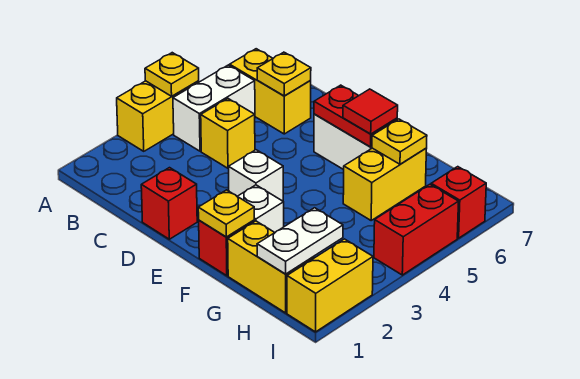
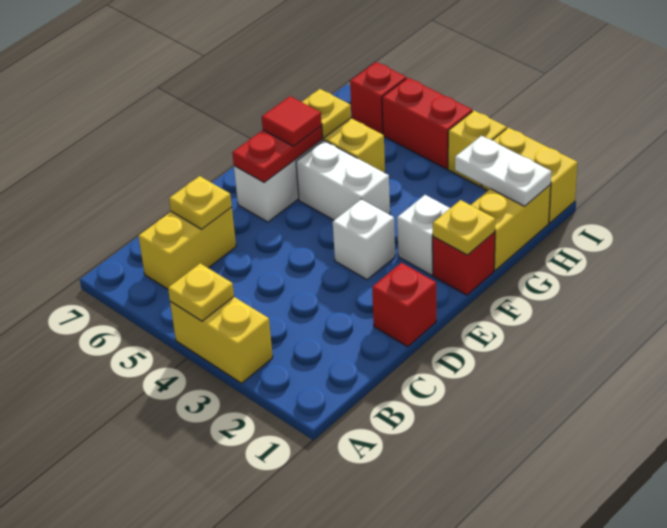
white 1x2 brick [173,65,255,151] -> white 1x2 brick moved to [296,141,390,220]
yellow 1x1 brick [201,99,255,168] -> yellow 1x1 brick moved to [448,111,507,186]

